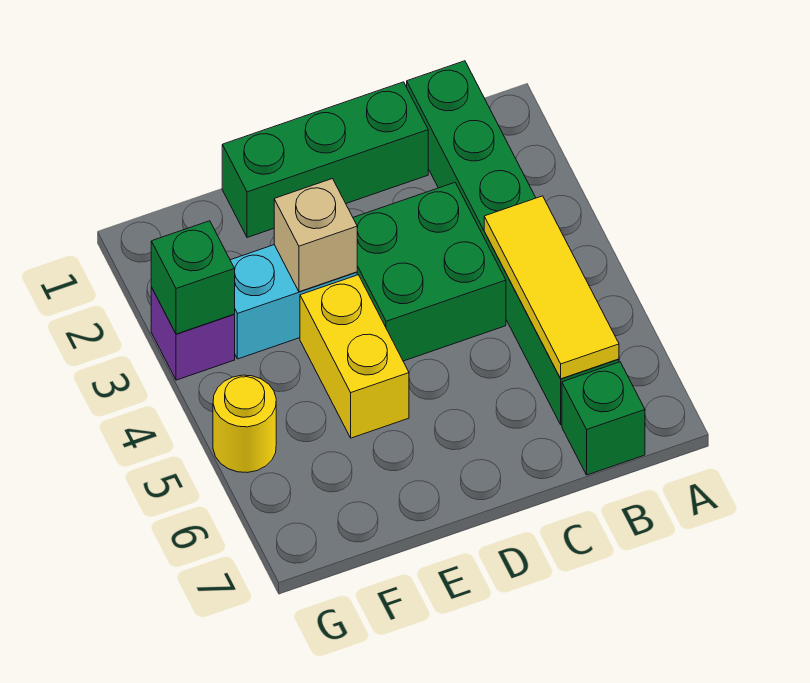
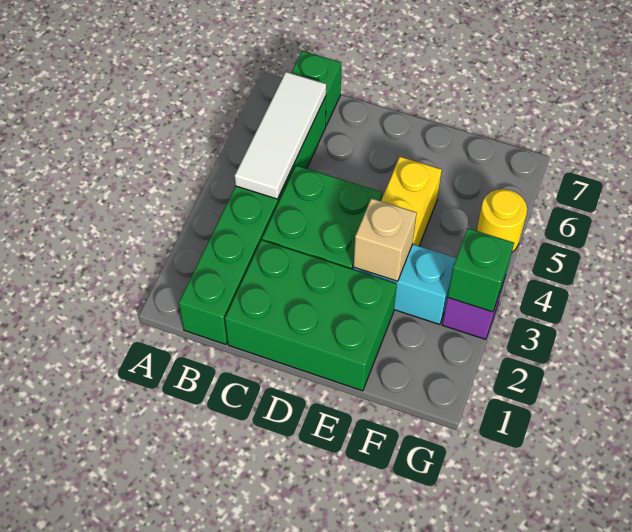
yellow 1x3 tile [484,196,619,379] -> white 1x3 tile [235,72,326,199]
green 1x3 brick [222,82,428,238] -> green 2x3 brick [225,240,397,391]

